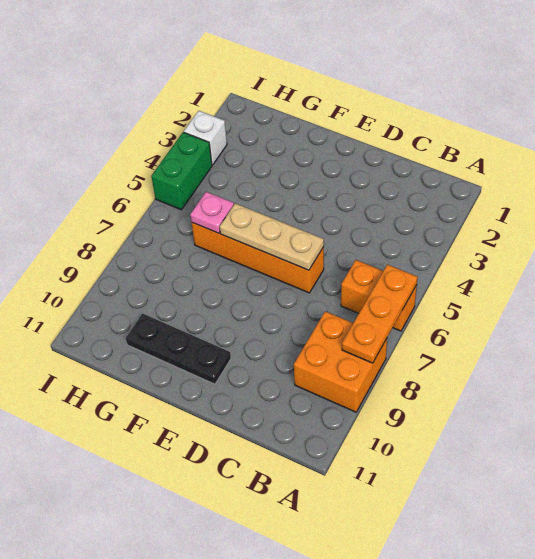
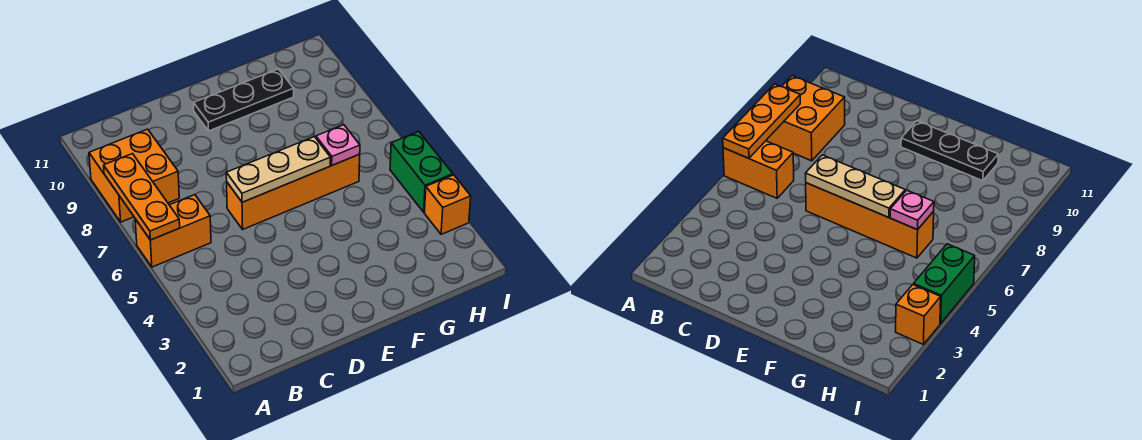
white 1x1 brick [184,111,227,165] -> orange 1x1 brick [424,175,471,234]

